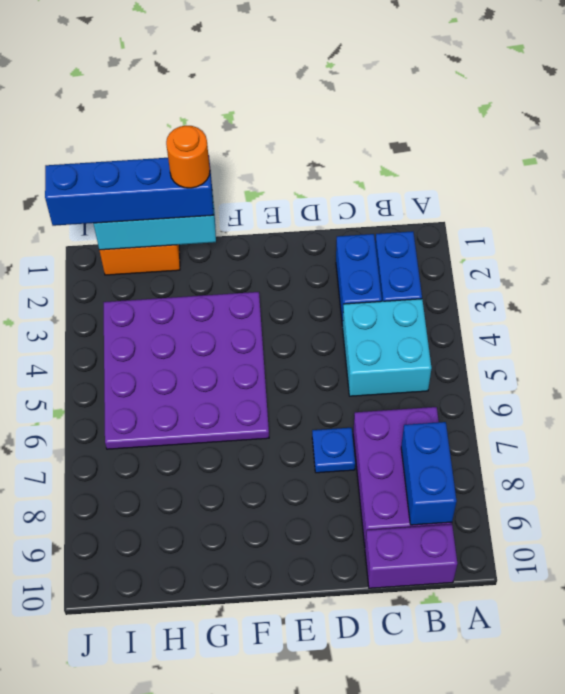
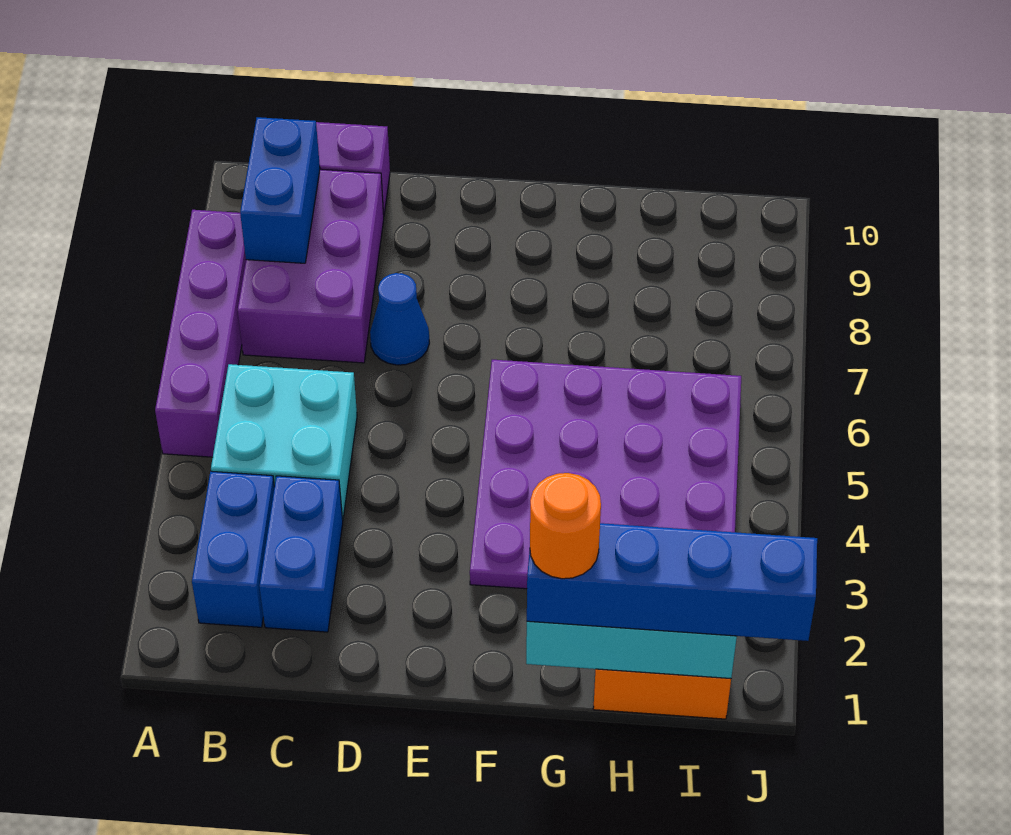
none -> purple 1x4 brick [155,210,246,457]
blue 1x1 plate [312,428,355,473] -> blue 1x1 cone [370,273,429,365]

